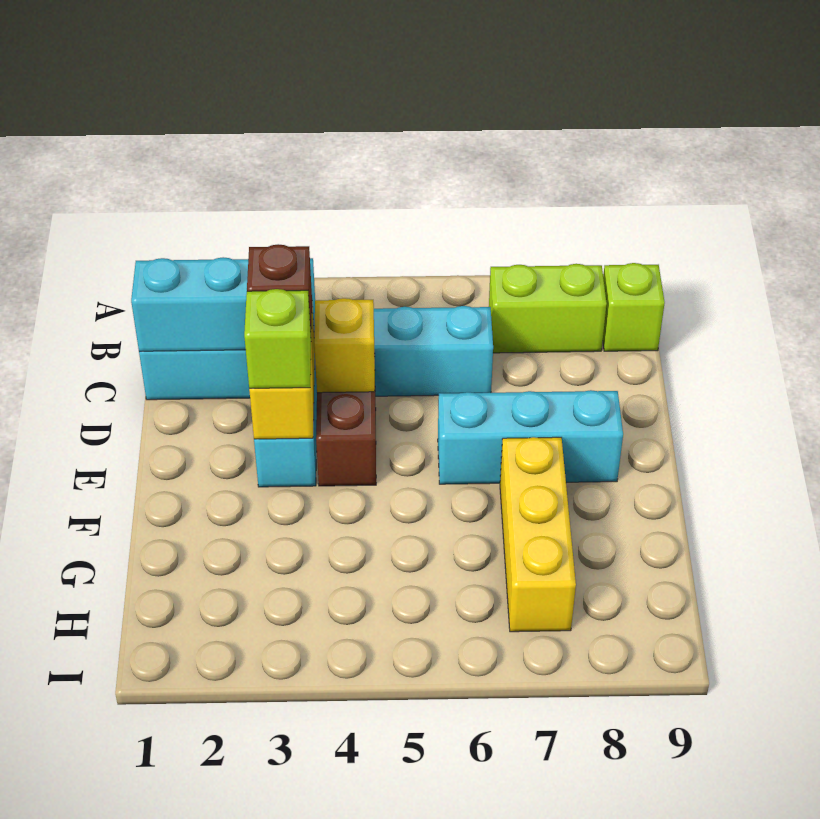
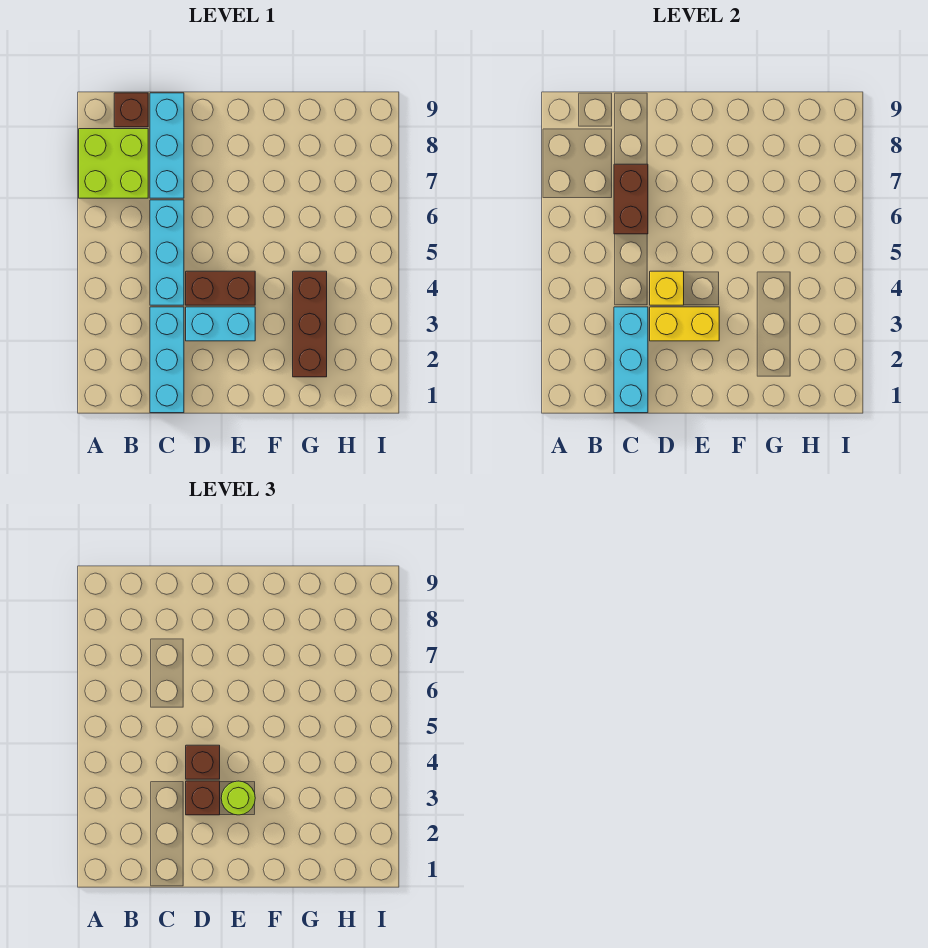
lime 1x2 brick [489,264,607,353] -> lime 2x2 brick [79,129,148,198]
lime 1x1 brick [603,263,665,351] -> brown 1x1 brick [114,93,148,127]
none -> brown 1x2 brick [614,164,648,234]
none -> brown 1x1 brick [186,745,220,779]
lime 1x1 brick [244,289,311,388] -> lime 1x1 round brick [221,781,255,815]
cyan 1x3 brick [438,390,623,484] -> cyan 1x3 brick moved to [150,93,184,198]
yellow 1x3 brick [500,437,576,632] -> none
none -> brown 1x3 brick [293,271,327,377]

